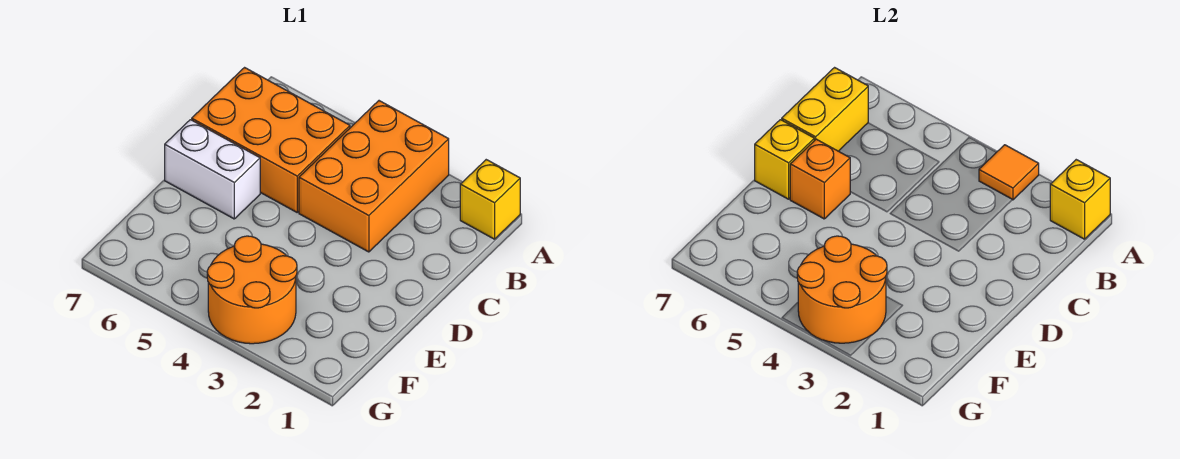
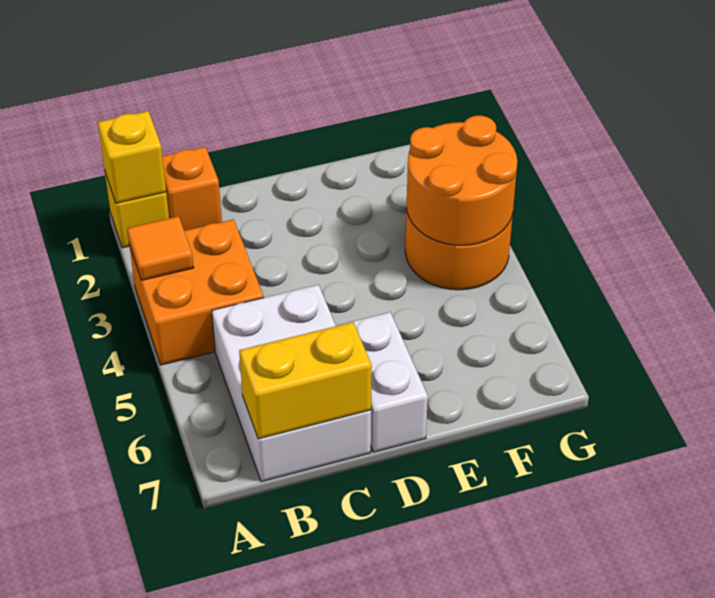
orange 2x3 brick [299,101,449,252] -> orange 2x2 brick [129,219,264,365]
orange 2x3 brick [192,68,350,212] -> white 2x3 brick [212,285,371,482]
orange 1x1 brick [790,139,850,219] -> orange 1x1 brick moved to [162,147,222,231]
yellow 1x1 brick [755,120,814,199] -> none

